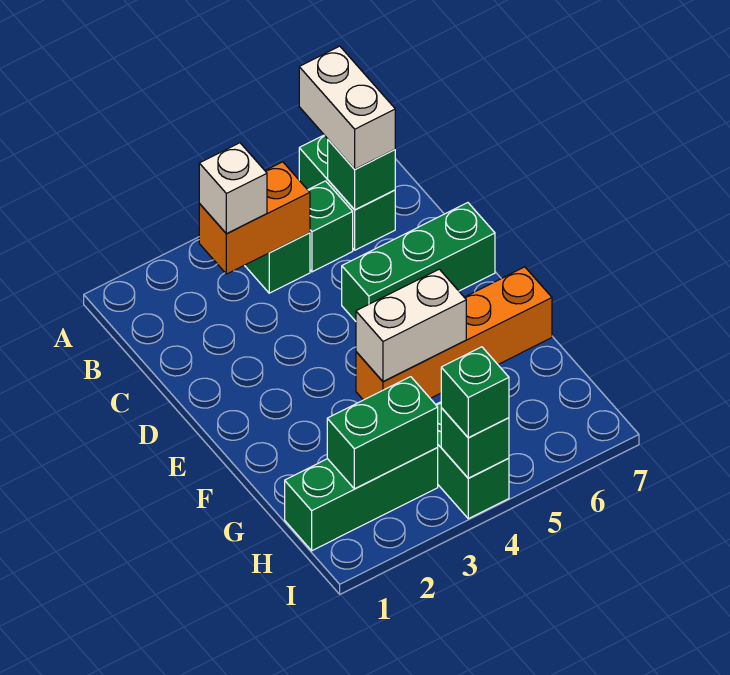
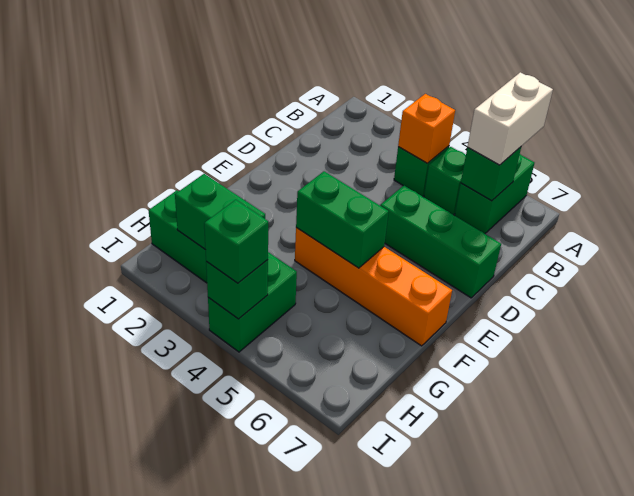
orange 1x2 brick [199,162,310,274] -> orange 1x1 brick [398,94,455,163]
white 1x1 brick [199,143,267,234] -> none
white 1x2 brick [356,269,466,381] -> green 1x2 brick [296,171,389,268]

